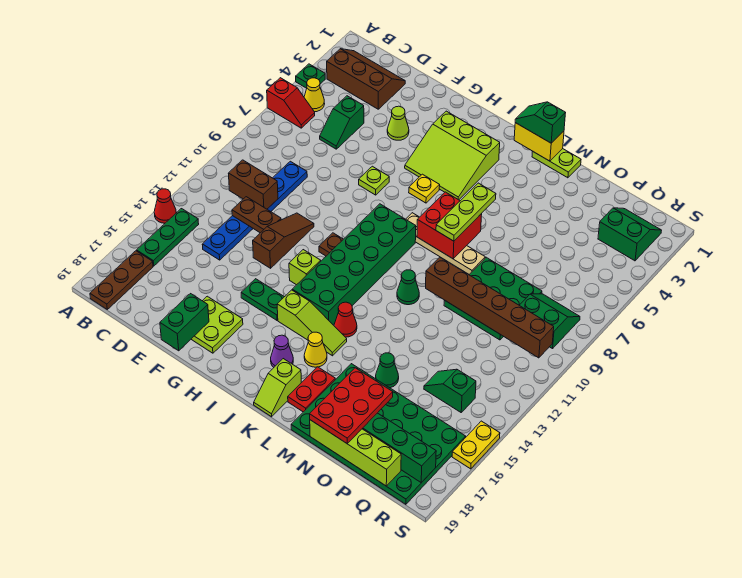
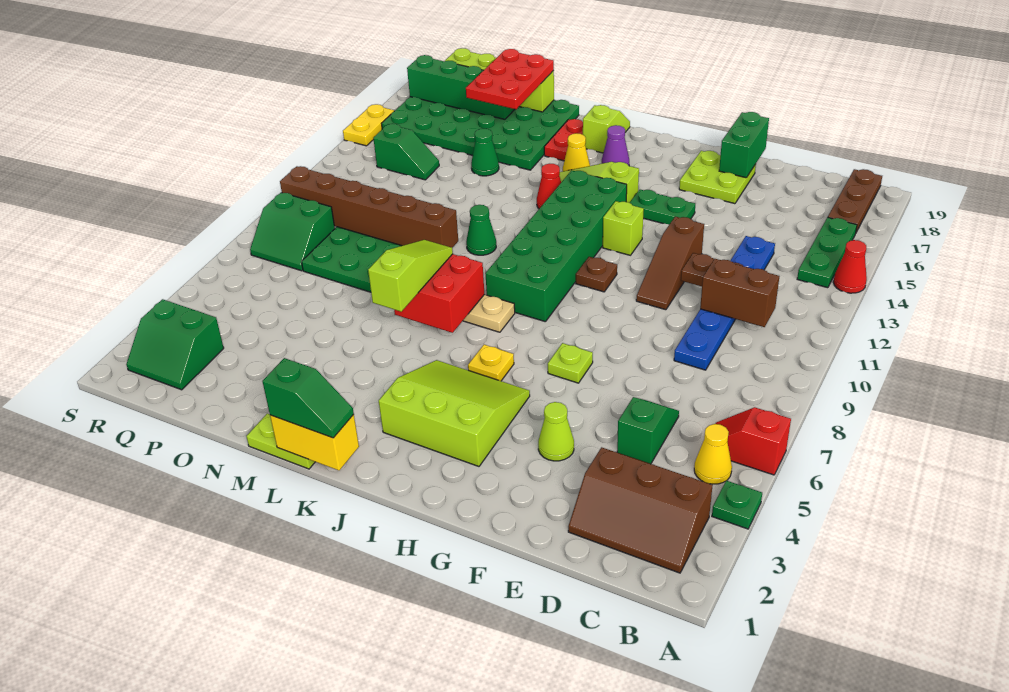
lime 1x3 plate [436,183,496,241] -> lime 1x3 slope [368,240,453,312]

